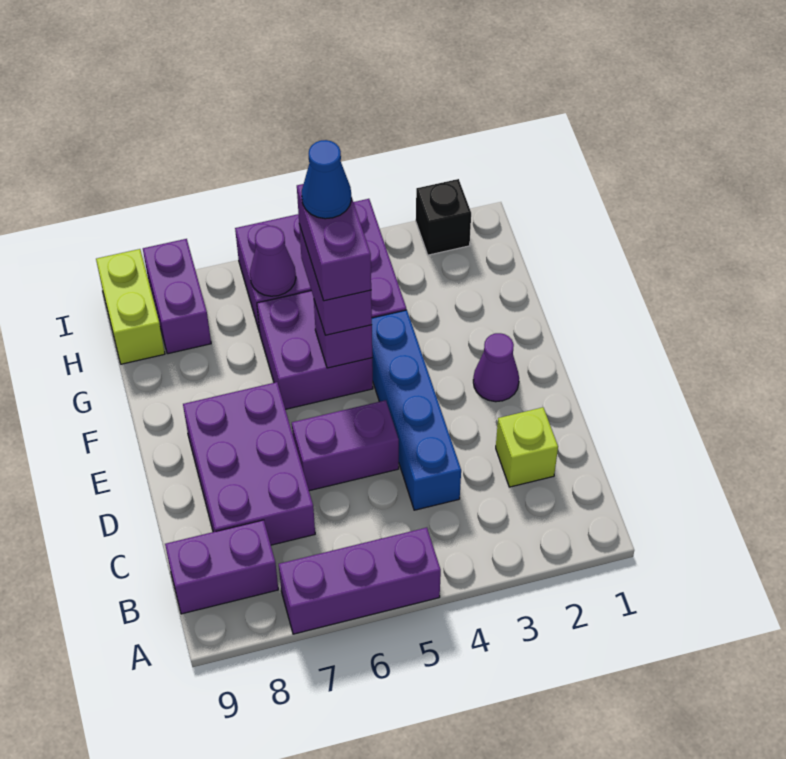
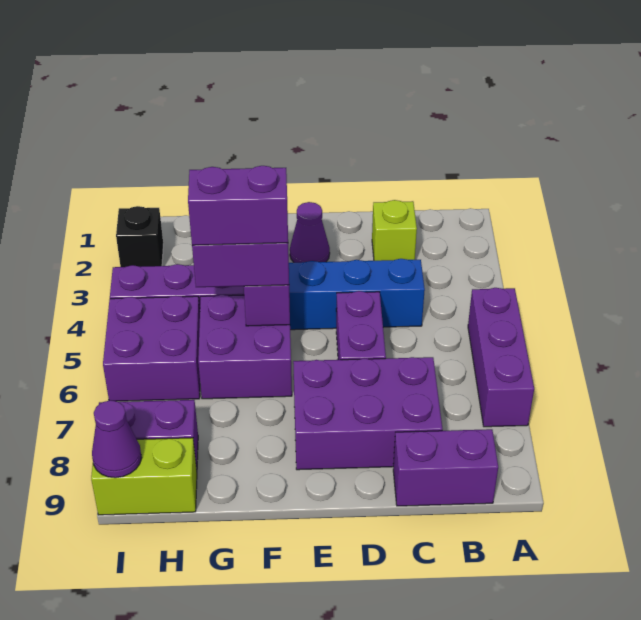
purple 1x2 brick [165,520,278,614] -> purple 1x2 brick turned to [393,429,498,506]
blue 1x1 cone [302,140,351,219] -> none
purple 1x1 cone [250,226,296,296] -> purple 1x1 cone moved to [92,400,142,478]

